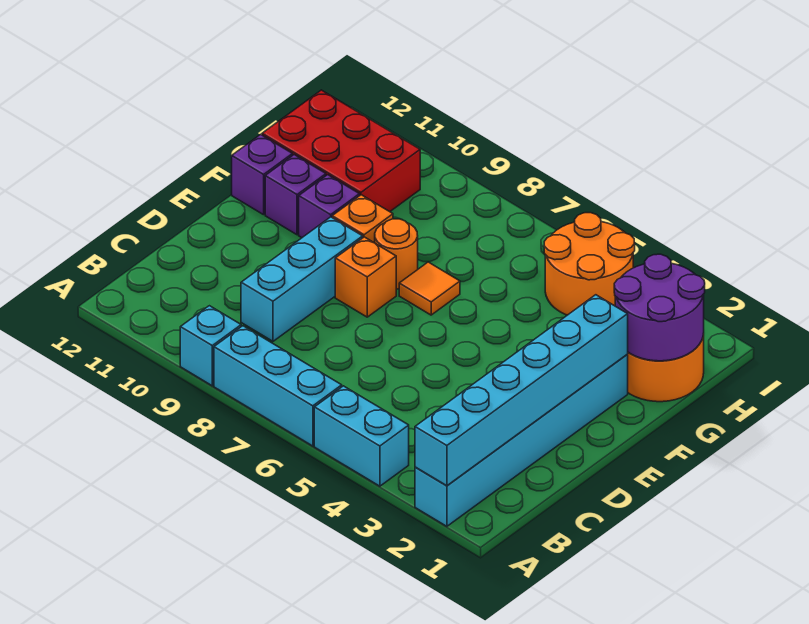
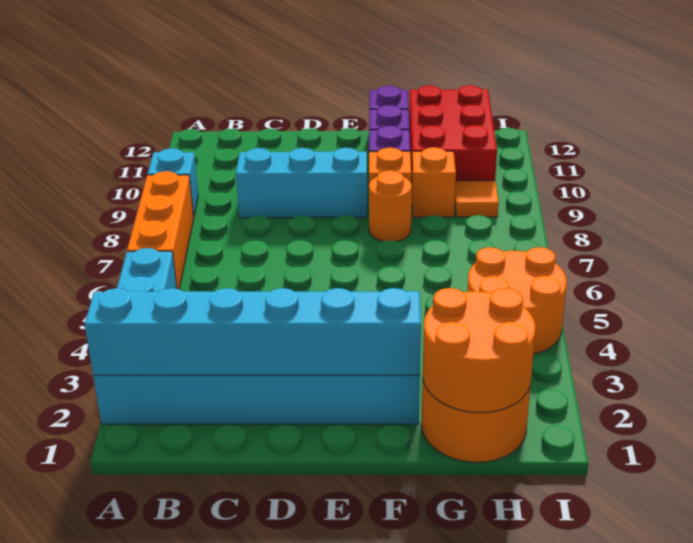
cyan 1x3 brick [214,326,342,446] -> orange 1x3 brick [127,171,194,289]
orange 1x1 brick [335,237,396,317] -> orange 1x1 brick moved to [412,147,456,217]
orange 1x1 tile [399,262,460,315] -> orange 1x1 tile moved to [455,181,499,217]
purple 2x2 round brick [614,254,705,361] -> orange 2x2 round brick [423,288,535,413]

